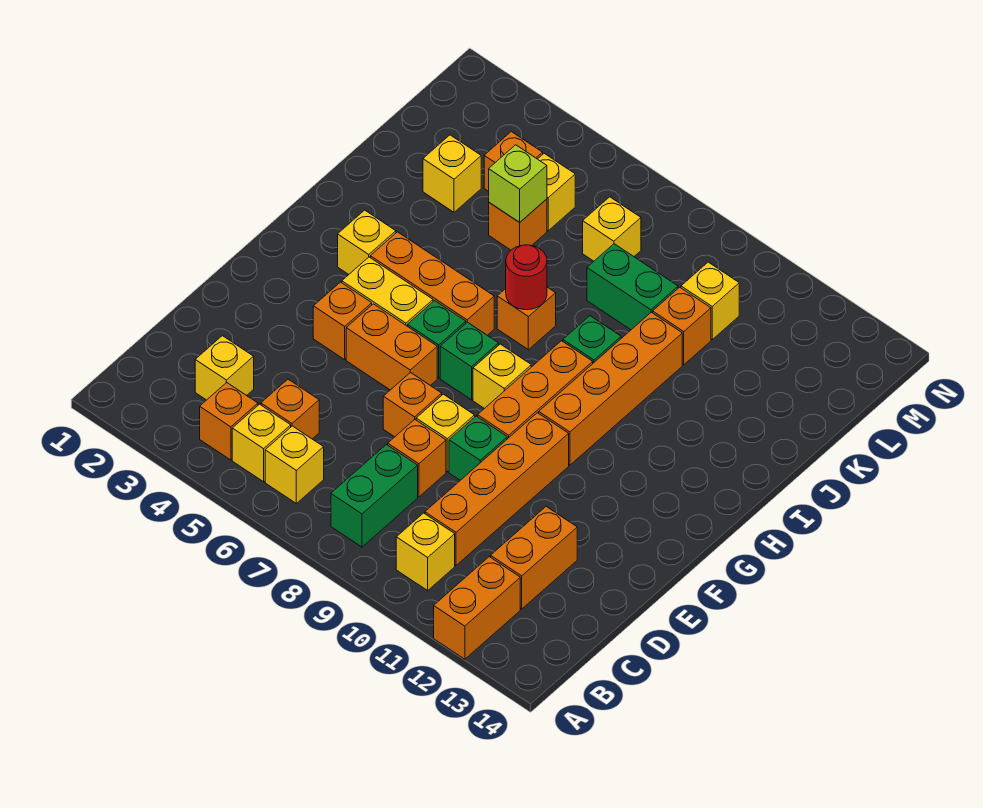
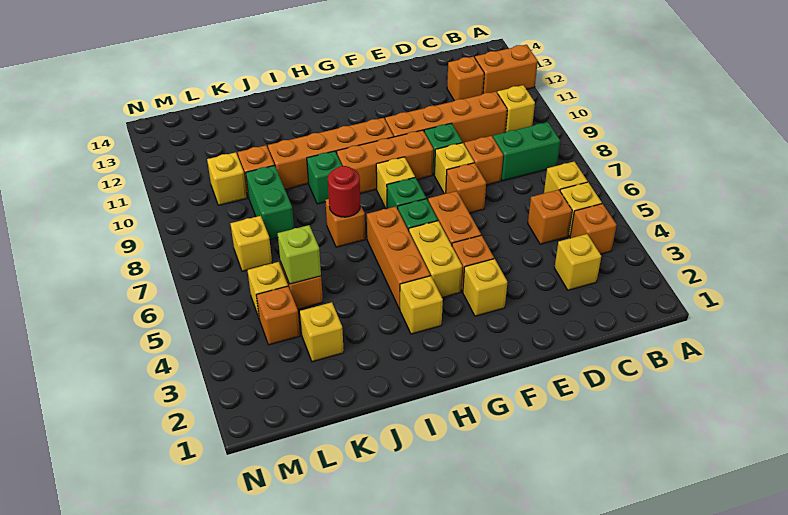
orange 1x2 brick [491,507,577,609] -> orange 1x1 brick [447,57,484,101]
none -> yellow 1x1 brick [463,259,507,316]

